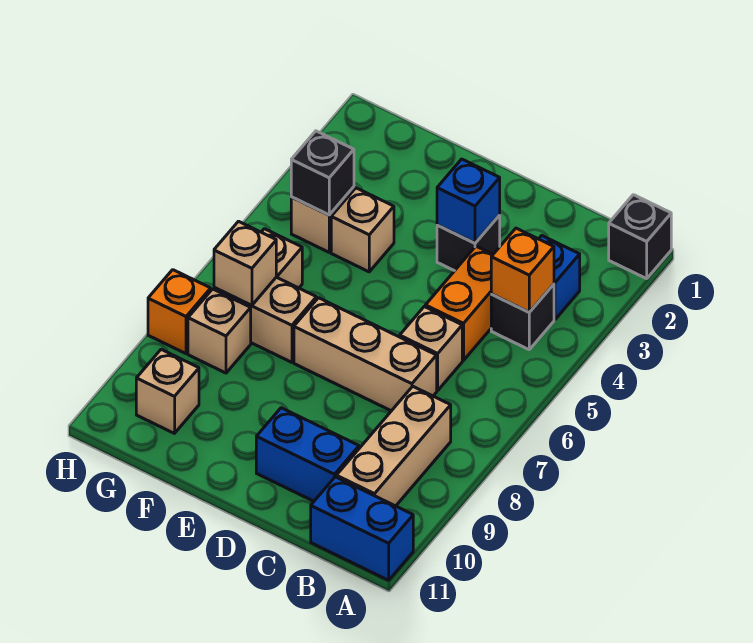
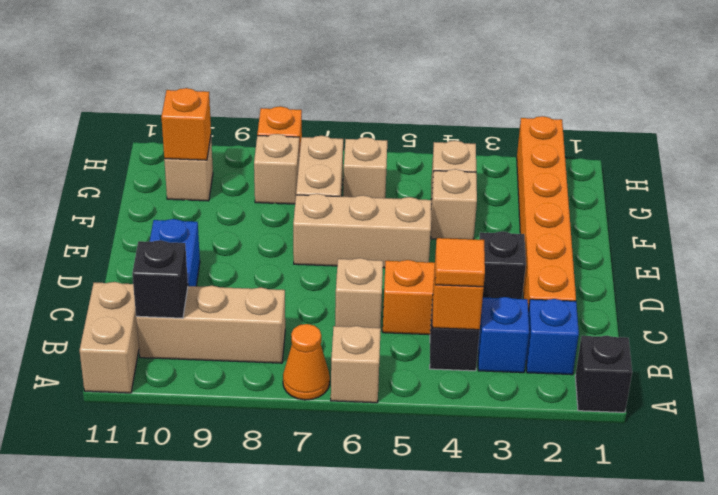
none -> orange 1x1 cone [283,324,330,400]
blue 1x2 brick [311,477,413,580] -> tan 1x2 brick [80,282,139,393]
none -> orange 1x1 tile [435,238,485,287]
none -> orange 1x6 brick [517,116,576,311]
tan 1x3 brick [294,298,437,411] -> tan 1x3 brick turned to [293,194,431,268]
blue 1x1 brick [437,159,500,243] -> blue 1x1 brick moved to [526,299,579,375]
black 1x1 brick [291,131,354,215] -> black 1x1 brick moved to [132,240,188,318]
tan 1x1 brick [214,221,276,306] -> tan 1x1 brick moved to [331,326,381,403]
none -> orange 1x1 brick [161,88,211,160]

